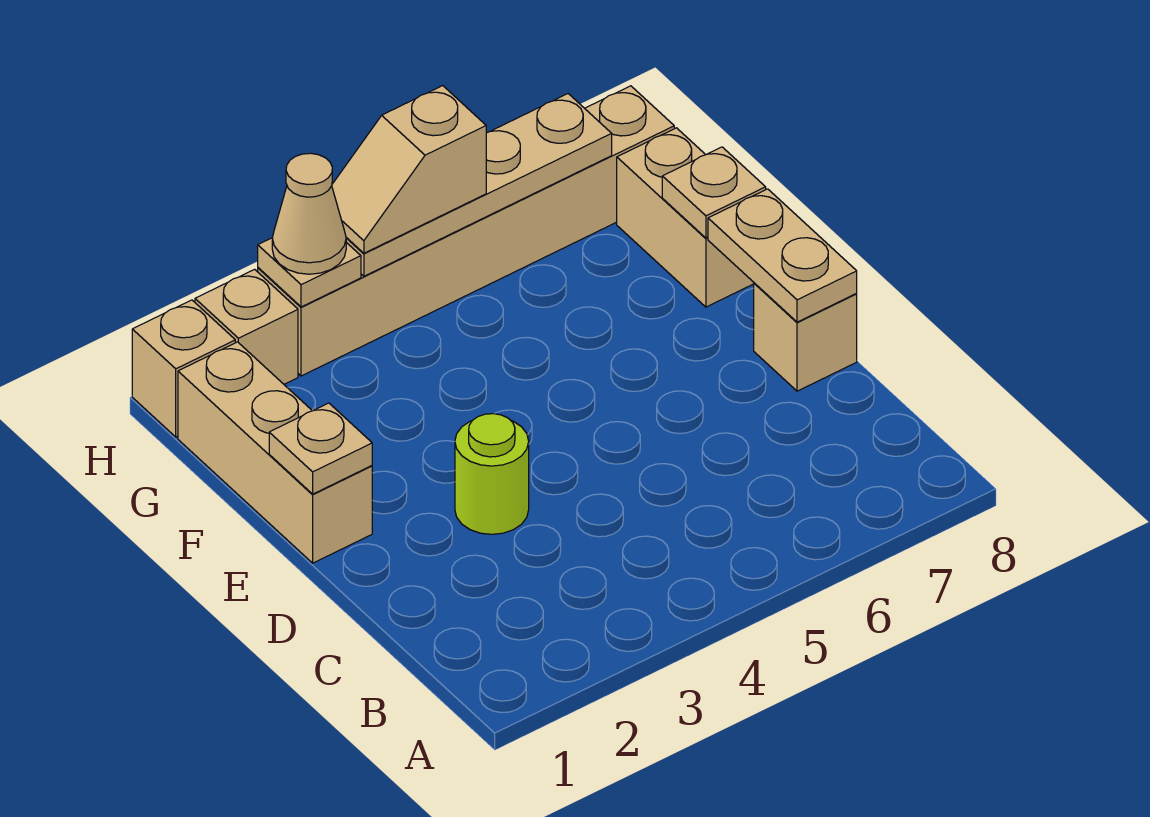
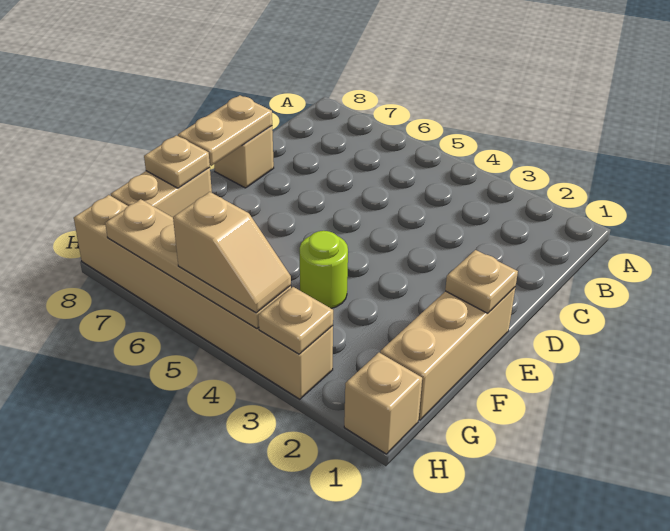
lime 1x1 round brick [455,414,529,534] -> lime 1x1 round brick moved to [300,231,348,309]
tan 1x1 brick [195,269,298,384] -> none
tan 1x1 cone [272,153,346,274] -> none

